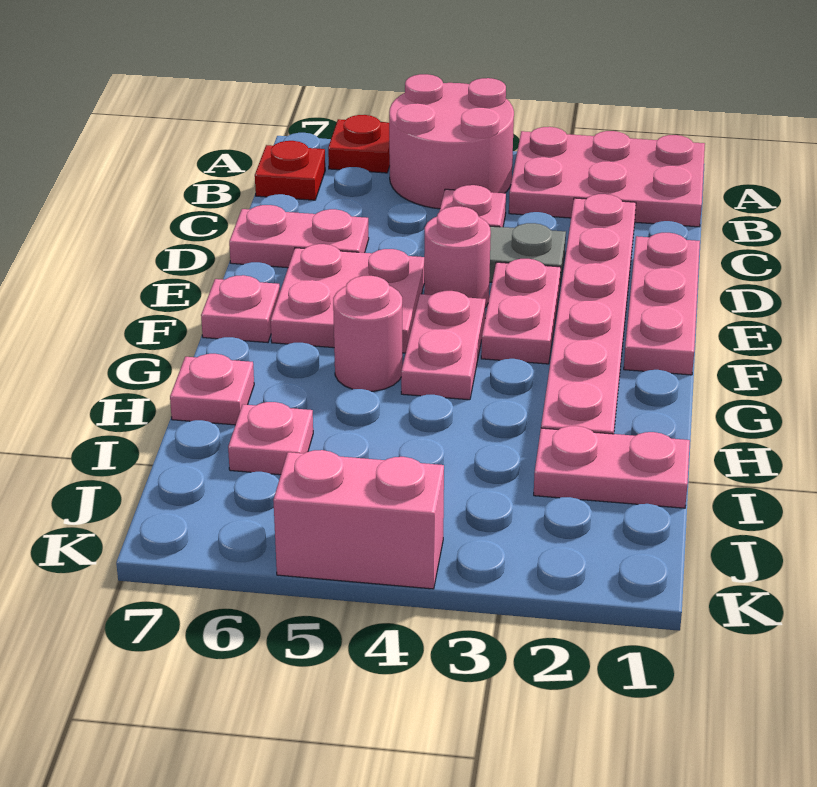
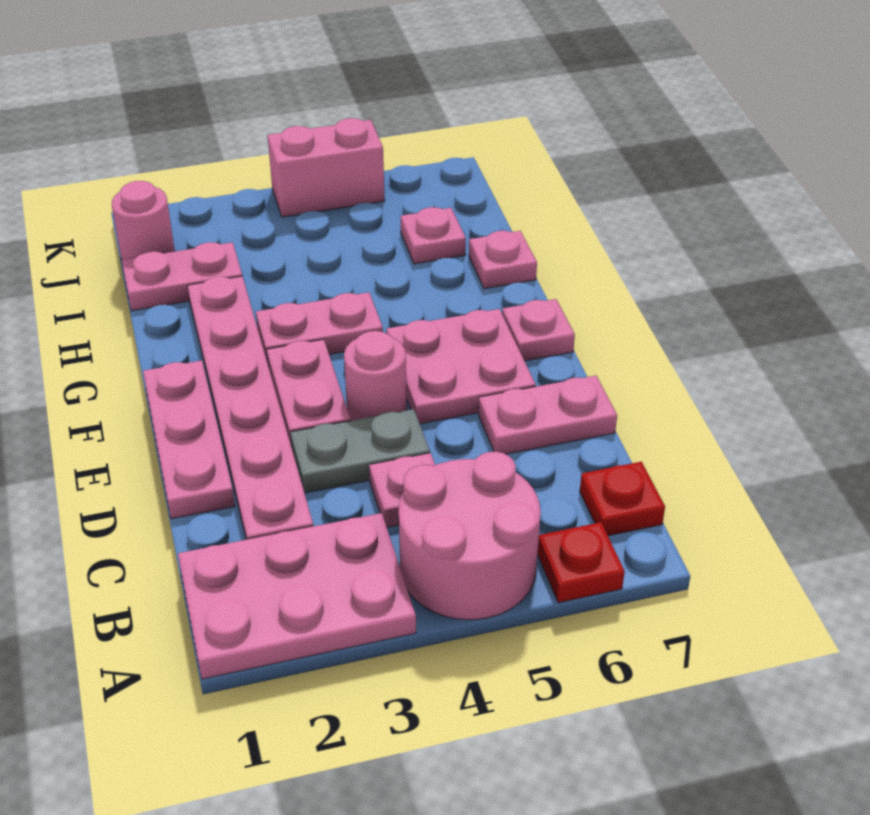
pink 1x2 plate [401,291,486,400] -> pink 1x2 plate turned to [256,292,383,363]
pink 1x1 round brick [333,276,403,391] -> pink 1x1 round brick moved to [112,181,175,260]

